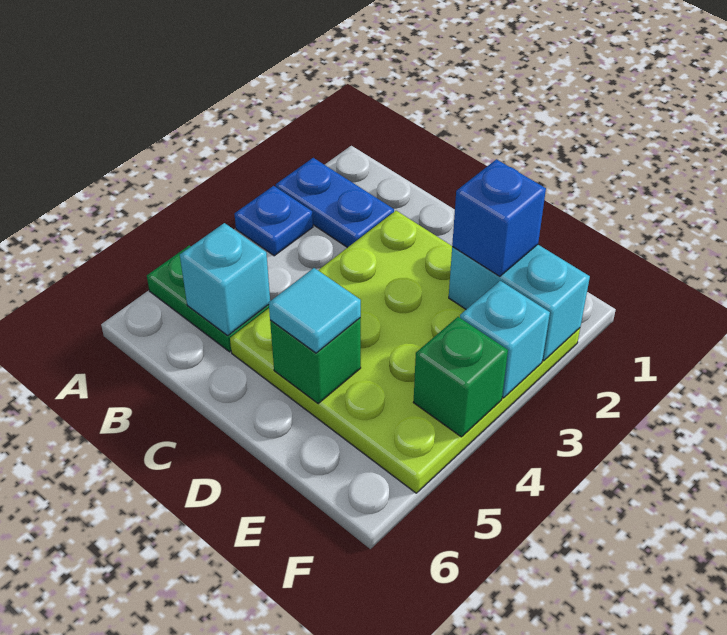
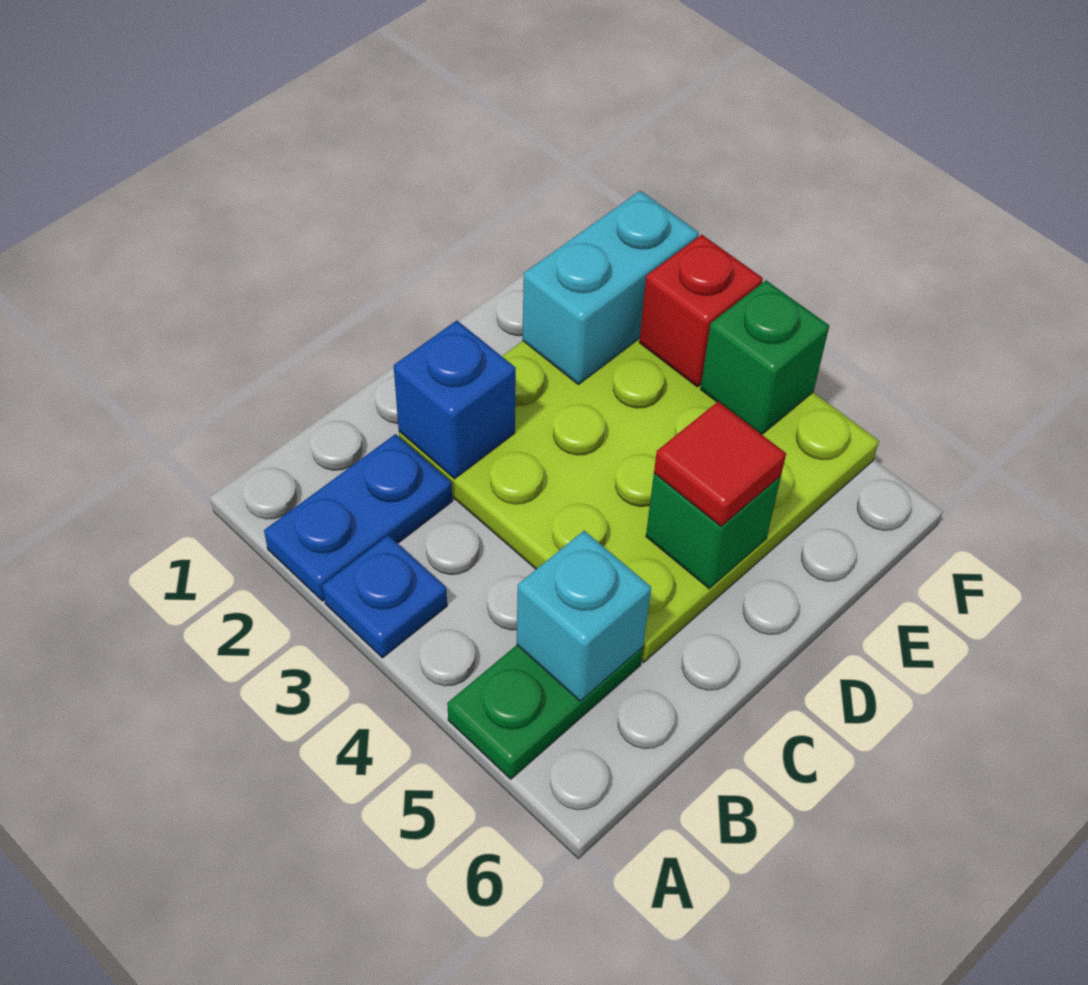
cyan 1x1 tile [269,268,361,353] -> red 1x1 tile [654,402,786,526]
blue 1x1 brick [452,159,546,276] -> blue 1x1 brick moved to [394,321,516,479]
cyan 1x1 brick [460,281,550,398] -> red 1x1 brick [639,235,763,387]

